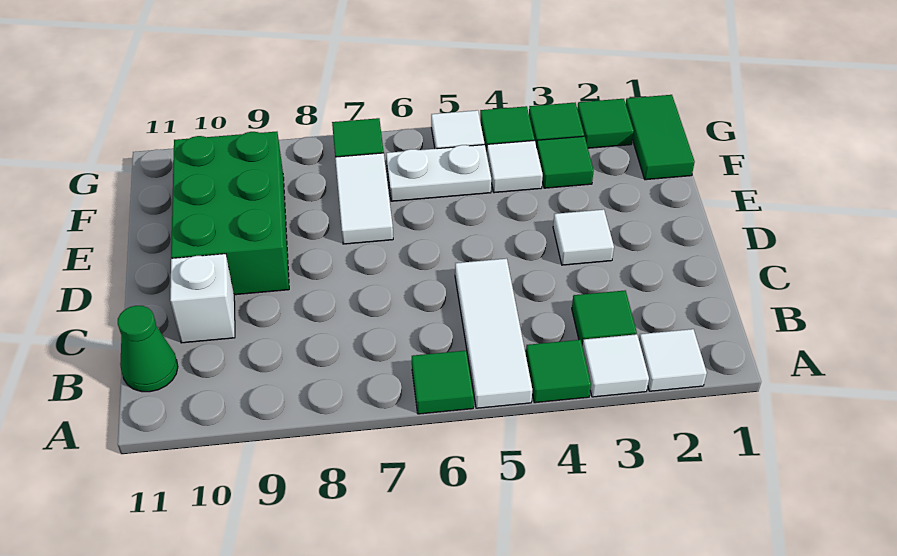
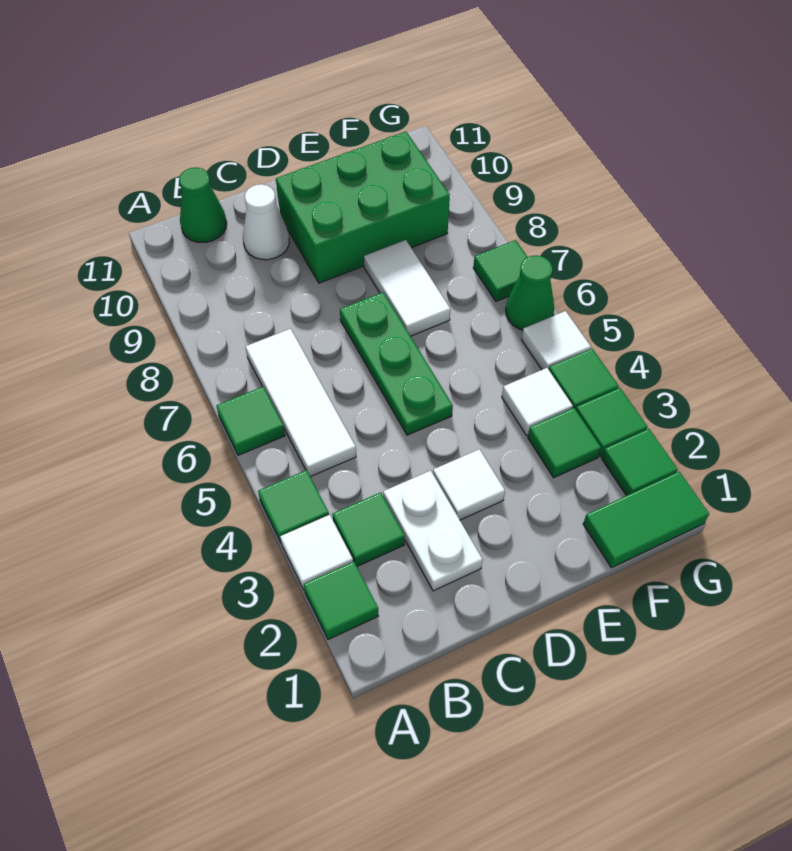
white 1x1 tile [639,329,707,391] -> green 1x1 tile [304,561,378,640]
white 1x3 tile [455,258,532,408] -> white 1x3 tile turned to [245,329,356,477]
white 1x1 brick [170,254,235,343] -> white 1x1 cone [243,184,289,260]
none -> green 1x3 plate [340,292,453,435]
white 1x2 tile [335,153,393,244] -> white 1x2 tile turned to [364,240,450,336]
white 1x2 plate [386,145,491,201] -> white 1x2 plate moved to [383,471,483,591]
none -> green 1x1 cone [506,255,554,330]

